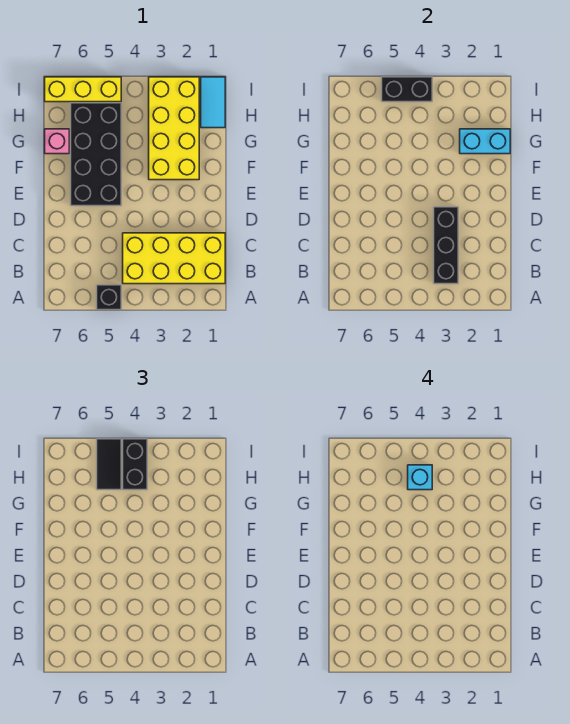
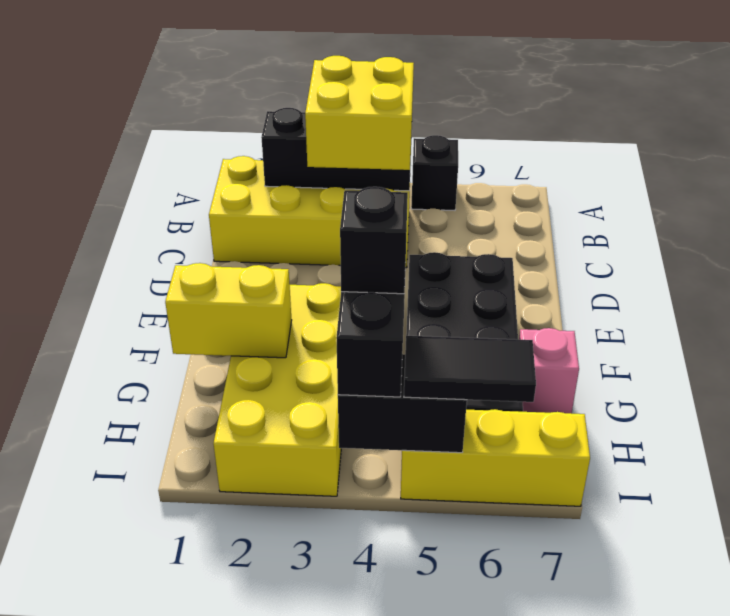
black 1x3 brick [434,207,458,284] -> black 1x3 brick turned to [261,108,412,191]
none -> yellow 2x2 brick [305,56,414,170]
cyan 1x2 brick [460,129,510,154] -> yellow 1x2 brick [165,263,292,358]
cyan 1x2 tile [201,77,225,128] -> none
cyan 1x1 brick [408,465,432,490] -> black 1x1 brick [340,187,408,294]
black 1x2 tile [97,439,121,490] -> black 1x2 tile turned to [404,336,536,402]

